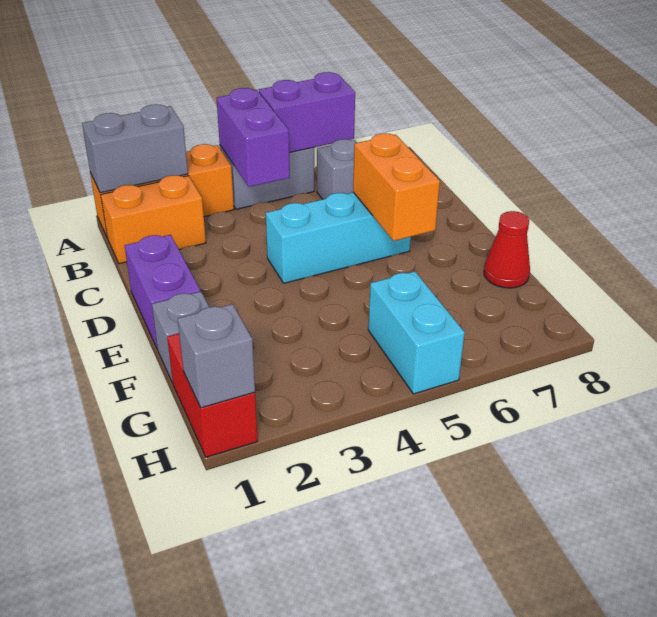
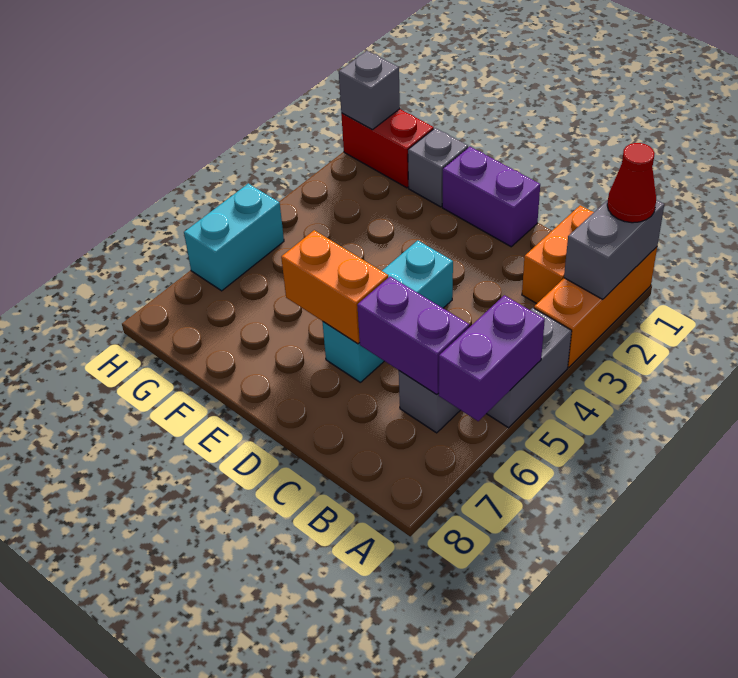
purple 1x2 brick [216,88,290,187] -> purple 1x2 brick moved to [357,276,469,395]
red 1x1 cone [484,211,530,288] -> red 1x1 cone moved to [607,143,656,223]
cyan 1x2 brick [368,271,465,394] -> cyan 1x2 brick turned to [184,184,284,291]

